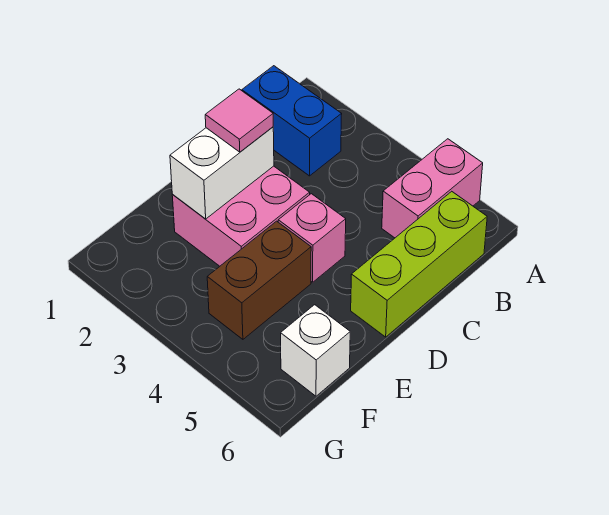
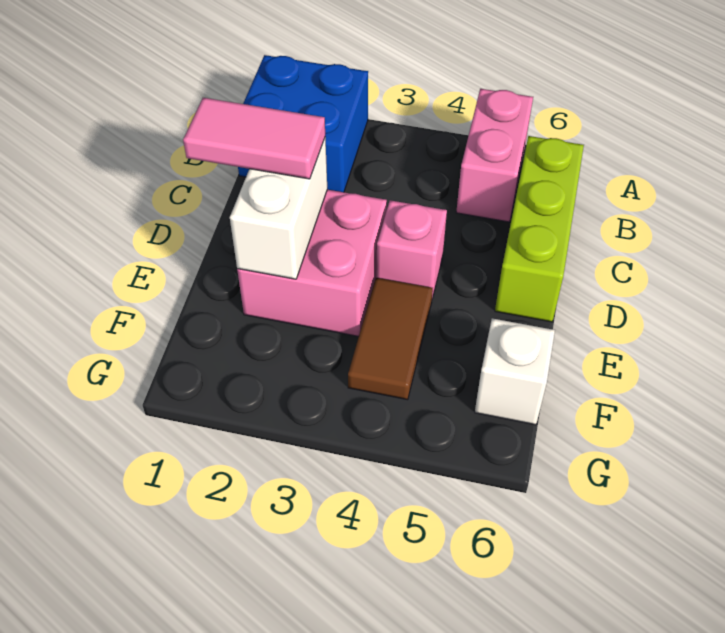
blue 1x2 brick [242,66,342,176] -> blue 2x2 brick [238,55,368,192]
pink 1x1 tile [205,89,273,152] -> pink 1x2 tile [183,98,325,179]
brown 1x2 brick [207,221,311,339] -> brown 1x2 tile [348,278,433,400]

